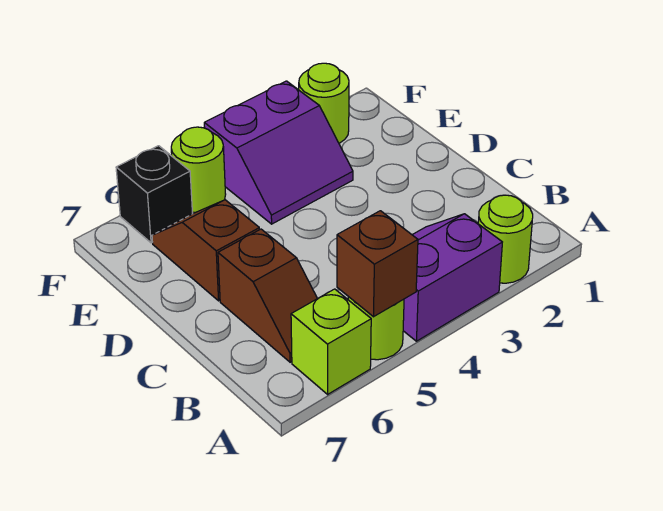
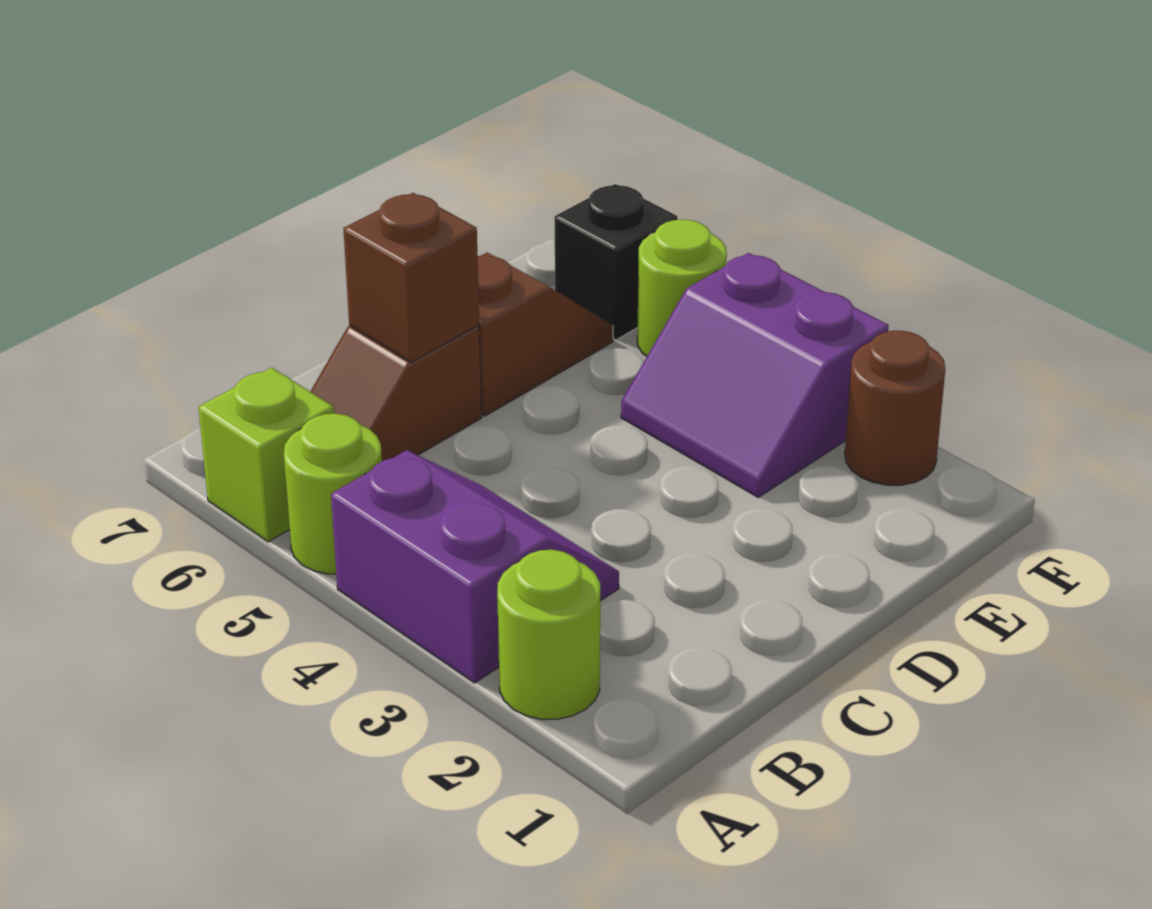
brown 1x1 brick [337,211,418,317] -> brown 1x1 brick moved to [343,193,479,362]
lime 1x1 round brick [299,63,349,143] -> brown 1x1 round brick [845,331,945,485]

